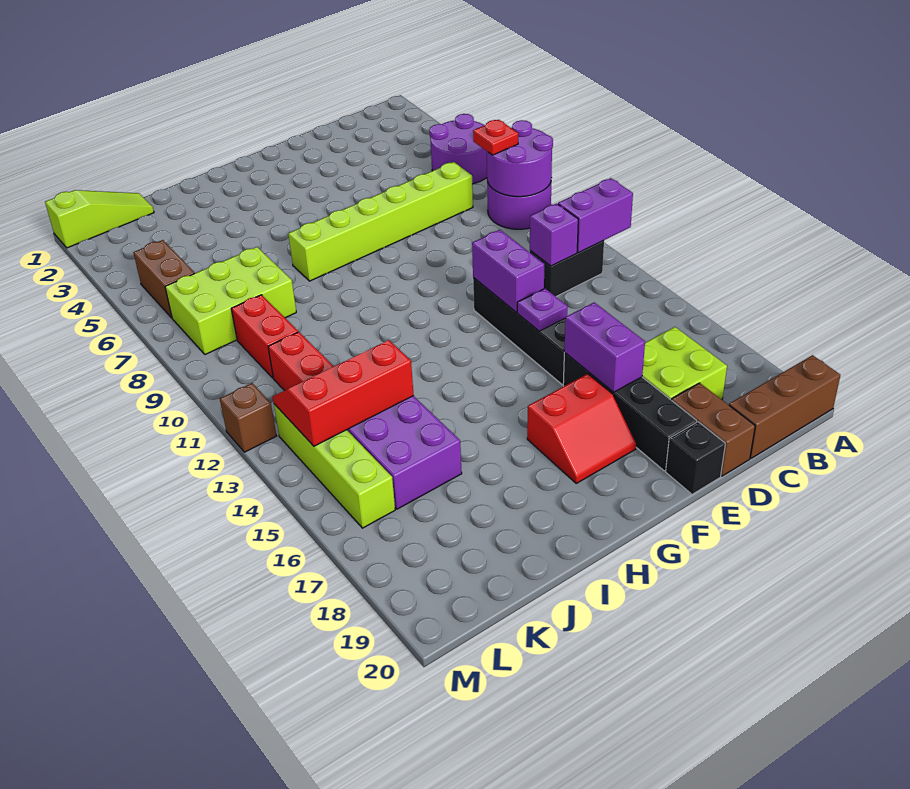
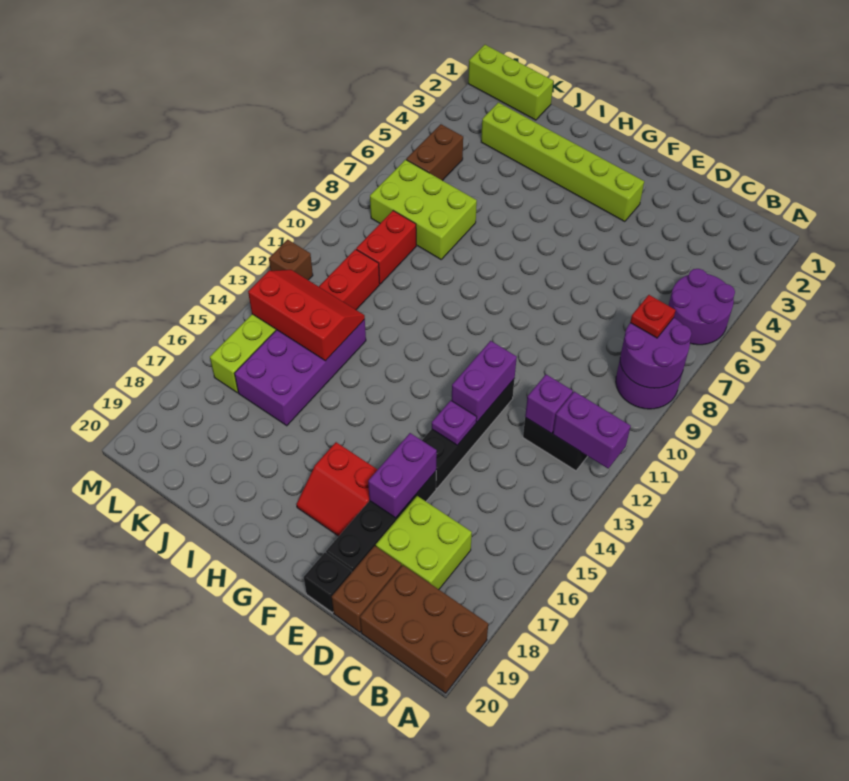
brown 1x3 brick [729,355,840,458] -> brown 2x3 brick [360,565,488,693]
lime 1x6 brick [288,162,473,281] -> lime 1x6 brick moved to [481,102,644,222]
lime 1x3 slope [45,190,154,248] -> lime 1x3 brick [468,45,553,120]

